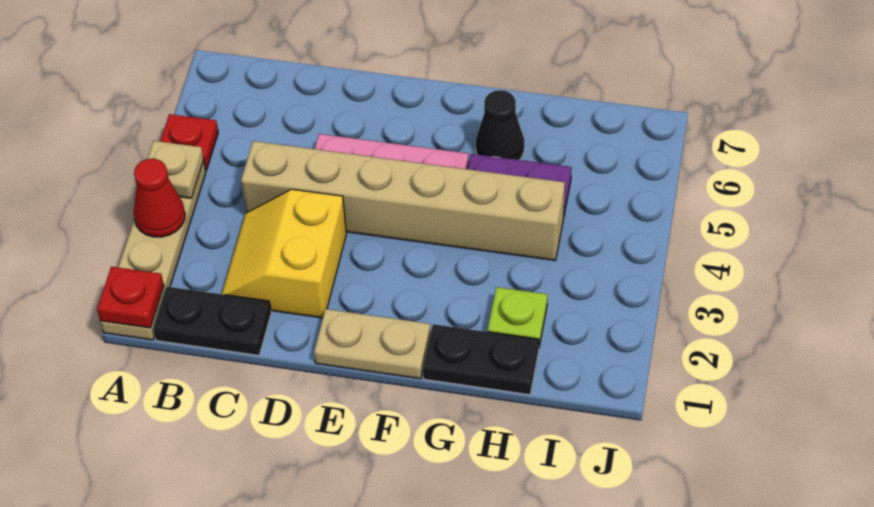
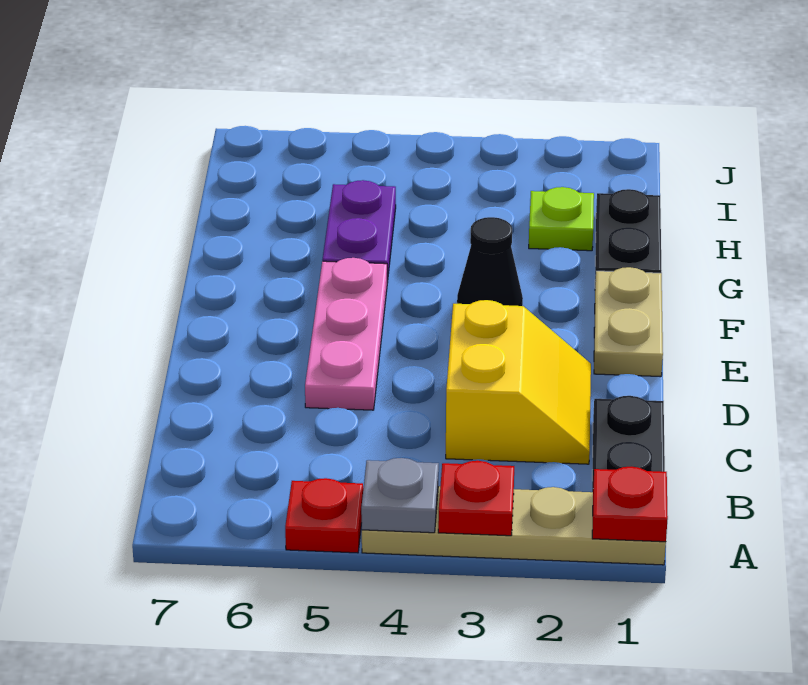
red 1x1 cone [134,159,185,237] -> red 1x1 plate [438,461,514,536]
tan 1x1 plate [147,141,204,198] -> grey 1x1 plate [361,458,439,533]
yellow 2x2 slope [222,189,346,318] -> yellow 2x2 slope turned to [446,300,591,464]
tan 1x6 brick [241,141,565,260] -> none
black 1x1 cone [476,90,524,160] -> black 1x1 cone moved to [457,217,523,306]

